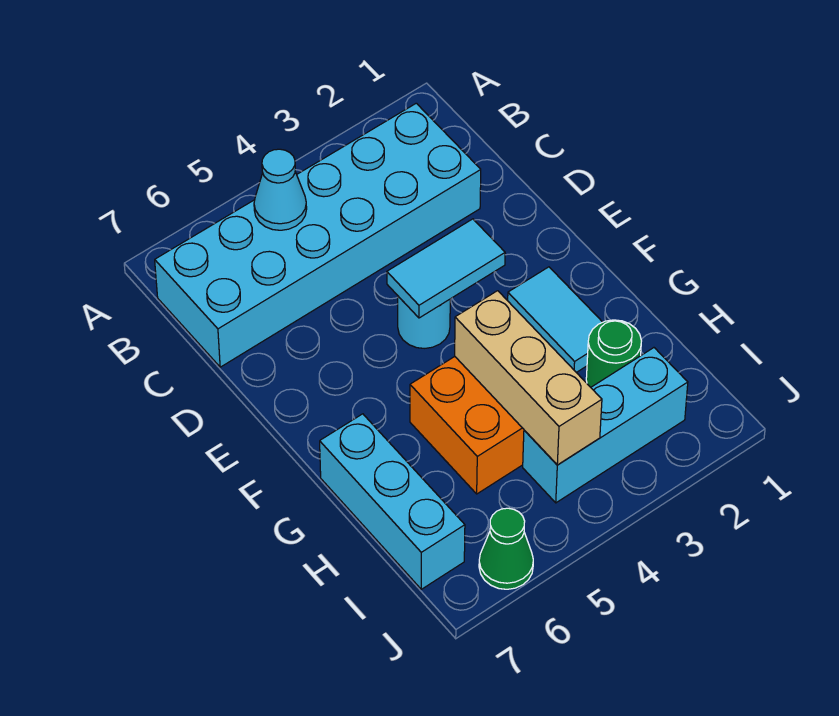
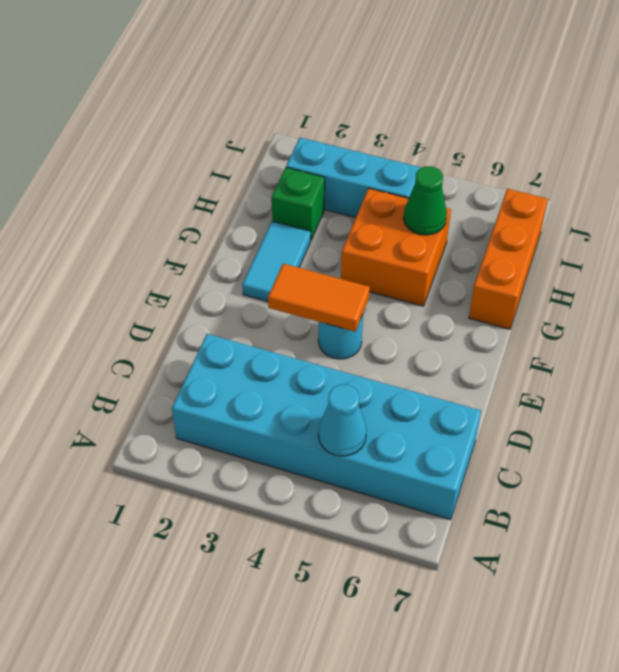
cyan 1x2 tile [387,219,505,318] -> orange 1x2 tile [268,264,370,332]
tan 1x3 brick [455,291,602,465] -> none
cyan 1x3 brick [320,414,465,589] -> orange 1x3 brick [469,189,548,329]
green 1x1 round brick [586,320,641,387] -> green 1x1 brick [272,167,325,240]
green 1x1 cone [479,508,533,589] -> green 1x1 cone moved to [404,166,447,235]

